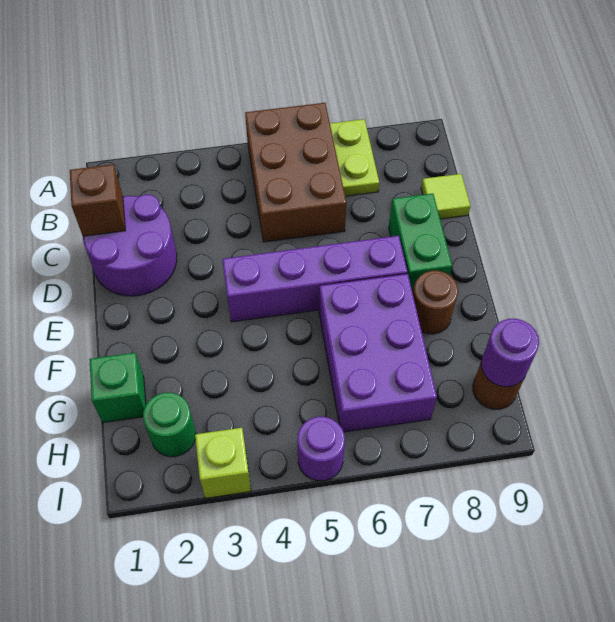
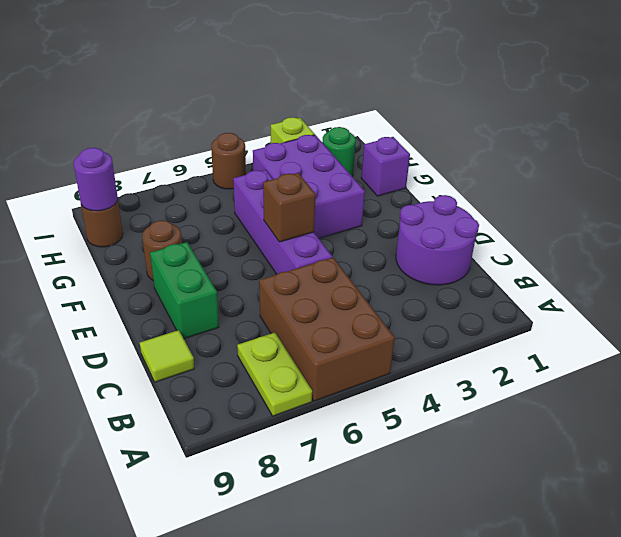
brown 1x1 brick [70,164,125,236] -> brown 1x1 brick moved to [263,173,315,242]
purple 1x4 brick [222,236,407,322] -> purple 1x4 brick turned to [233,170,332,274]
purple 2x3 brick [319,274,437,432] -> purple 2x3 brick moved to [253,135,365,238]
green 1x1 brick [89,353,146,423] -> purple 1x1 brick [361,137,410,196]
purple 1x1 round brick [297,417,345,481] -> brown 1x1 round brick [211,133,246,189]

